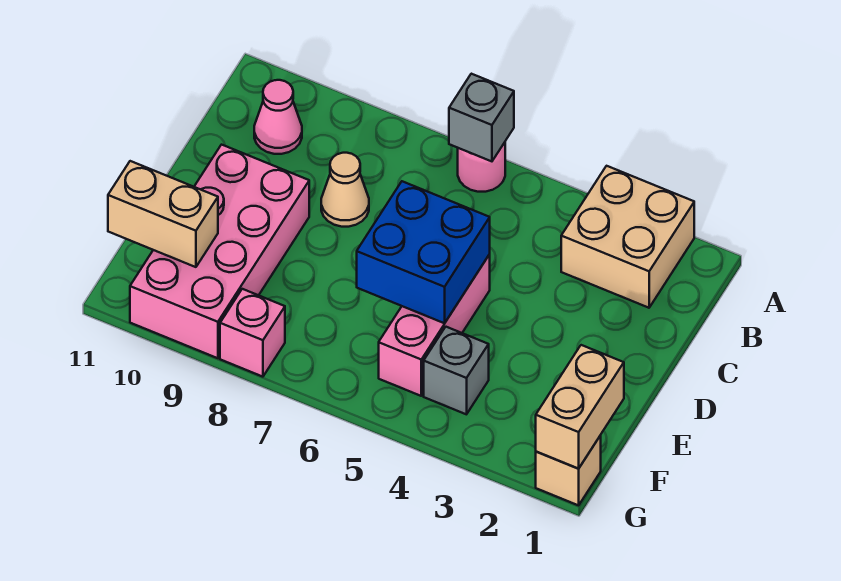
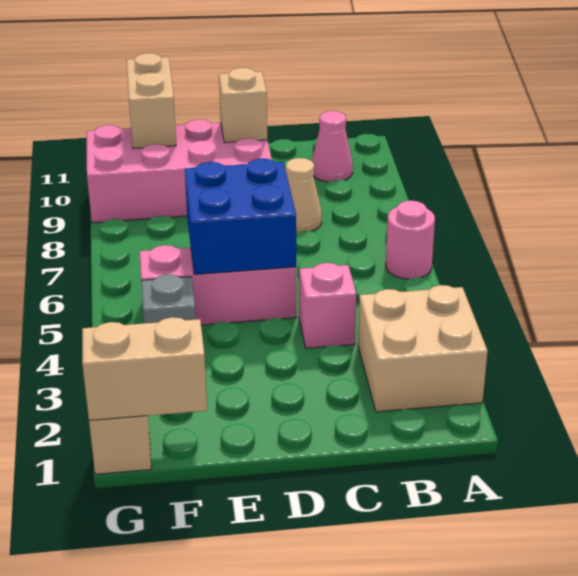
grey 1x1 brick [449,74,514,161] -> none
none -> tan 1x1 brick [219,68,267,143]
pink 1x1 brick [220,289,285,377] -> pink 1x1 brick moved to [299,263,356,348]

